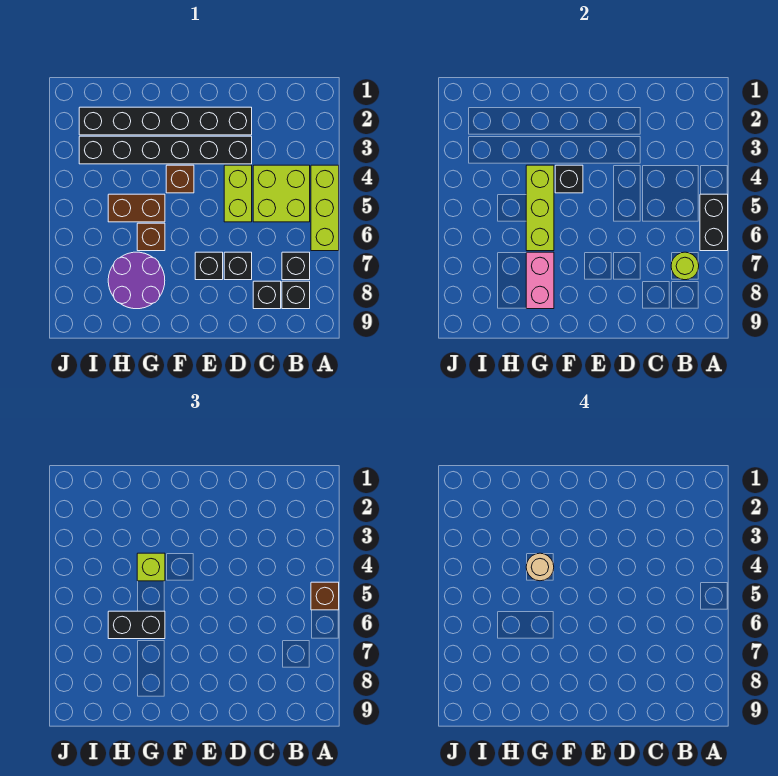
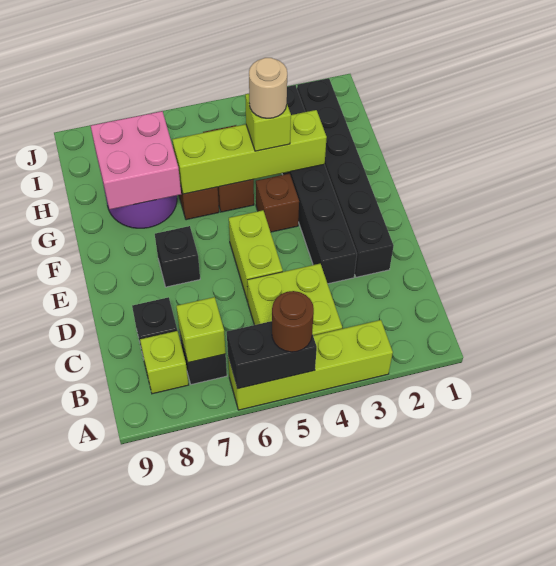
lime 1x3 brick [311,165,339,251] -> lime 1x4 brick [228,320,393,410]
brown 1x1 brick [311,582,339,610] -> brown 1x1 round brick [272,291,314,352]
lime 1x1 round brick [671,252,699,280] -> lime 1x1 brick [176,297,226,363]
black 1x1 brick [282,281,310,309] -> lime 1x1 brick [140,331,189,394]
lime 1x2 brick [224,165,252,222] -> lime 1x2 brick turned to [229,210,283,302]
black 1x1 brick [224,252,252,280] -> none
black 1x1 brick [555,165,583,193] -> none
lime 1x3 brick [526,165,554,251] -> lime 1x4 brick [172,110,327,194]
black 1x2 brick [108,611,165,639] -> none
pink 1x2 brick [526,252,554,309] -> pink 2x2 brick [91,111,181,209]

